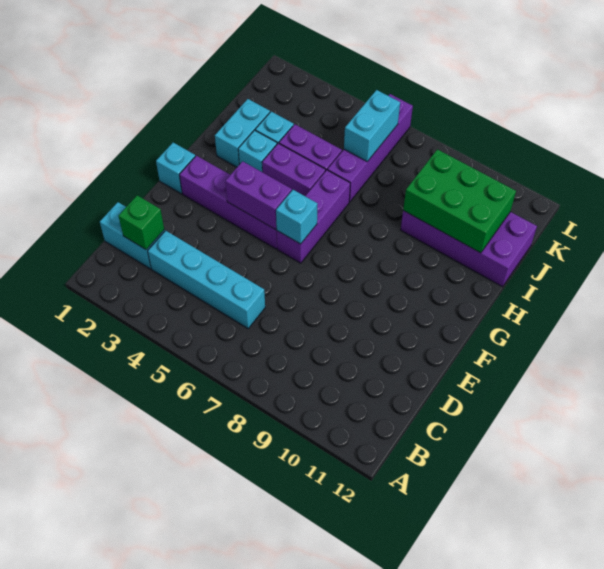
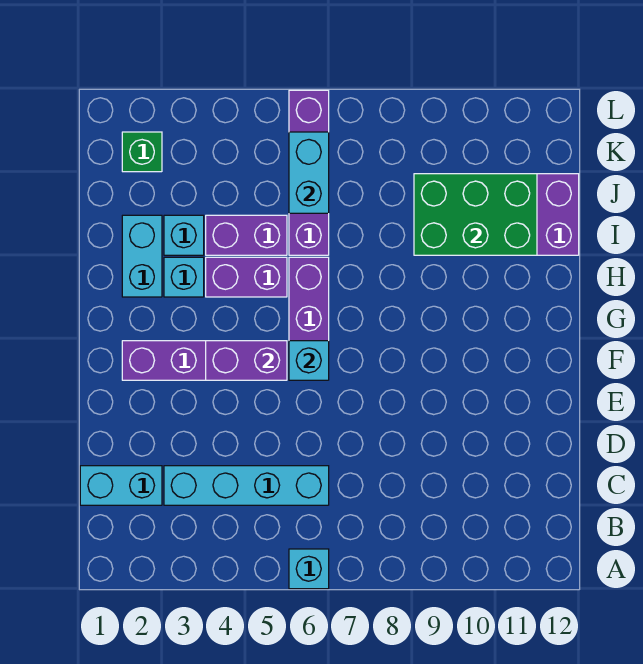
green 1x1 brick [118,195,164,250] -> green 1x1 brick moved to [122,132,162,172]
cyan 1x1 brick [156,143,195,193] -> cyan 1x1 brick moved to [289,549,329,589]

